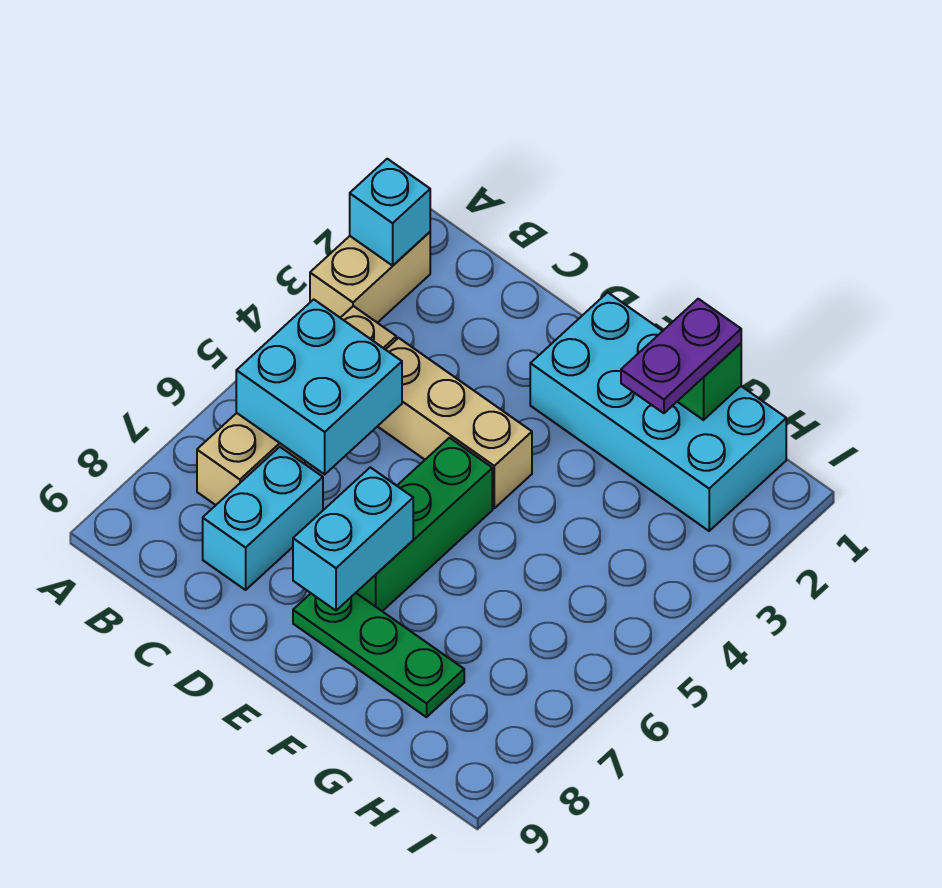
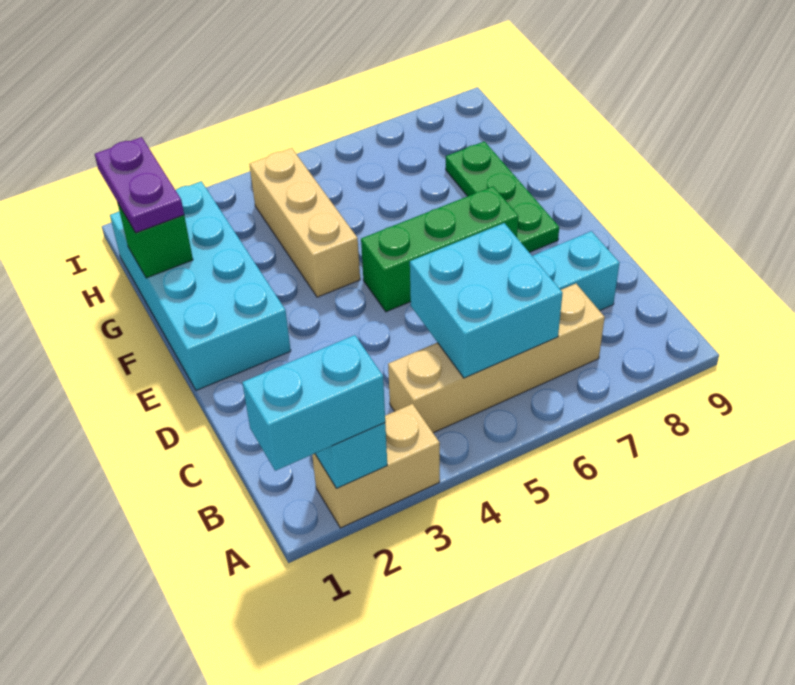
tan 1x3 brick [378,338,532,508] -> tan 1x3 brick moved to [249,148,360,297]
cyan 1x2 brick [293,467,413,610] -> cyan 1x2 brick moved to [242,335,385,471]
purple 1x2 plate [621,299,741,413] -> purple 1x2 plate turned to [95,137,184,233]

